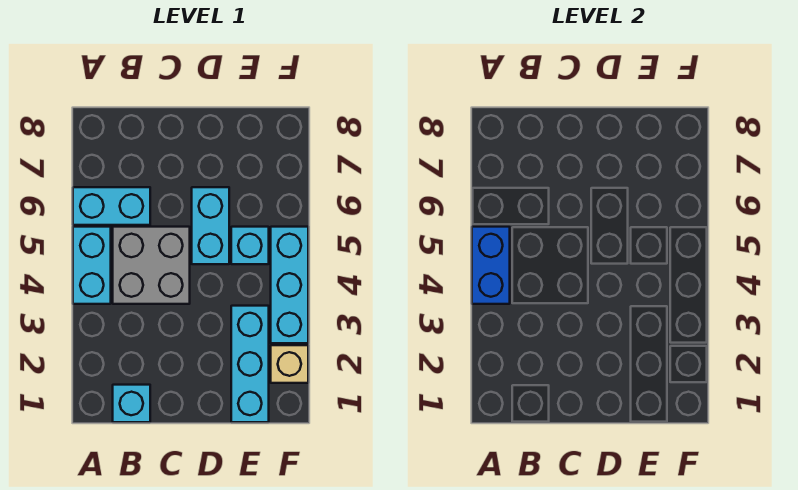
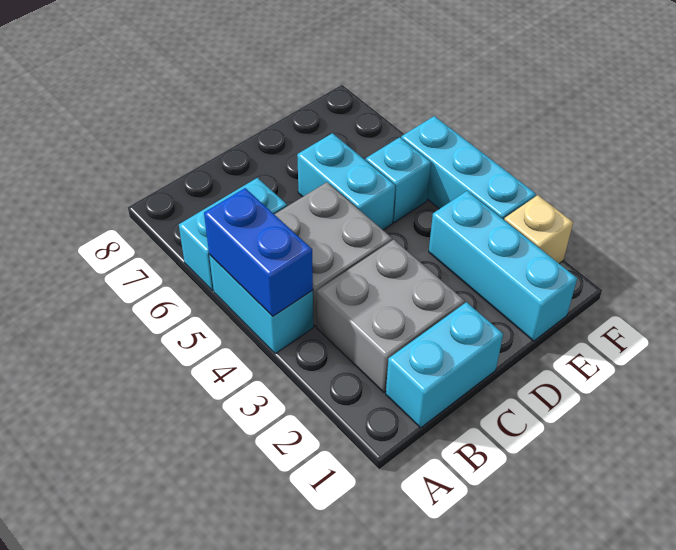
cyan 1x1 brick [113,385,150,422] -> cyan 1x2 brick [386,302,503,428]
none -> grey 2x2 brick [316,240,464,392]

